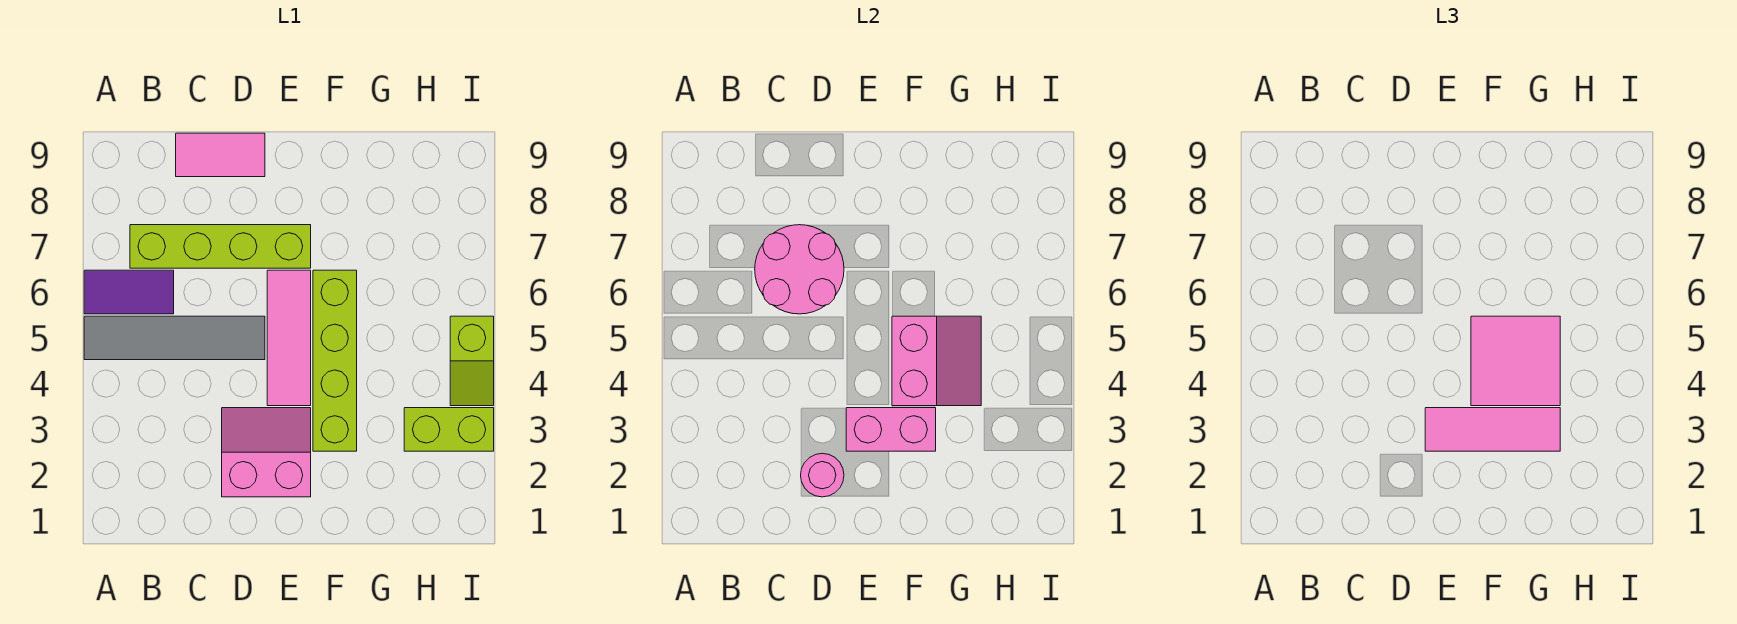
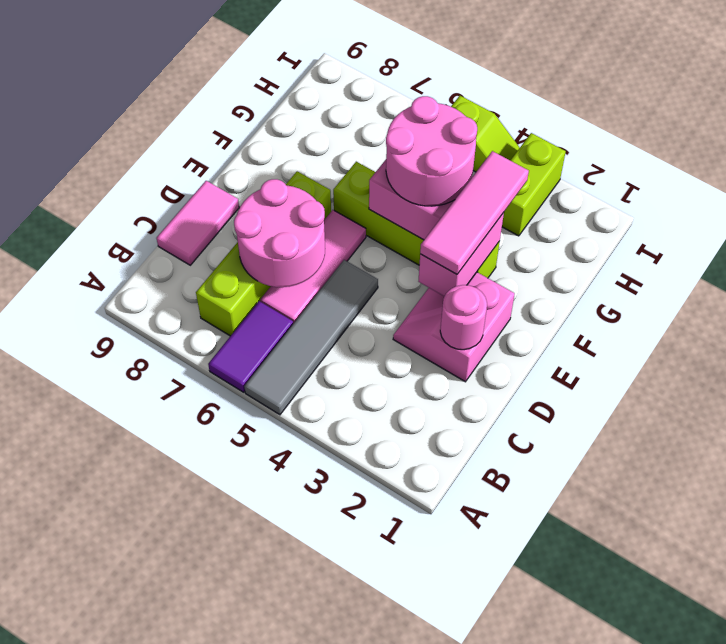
pink 1x3 tile [267,270,311,406] -> pink 1x3 tile turned to [260,210,366,324]
pink 2x2 tile [1471,316,1560,406] -> pink 2x2 round brick [386,96,477,206]

